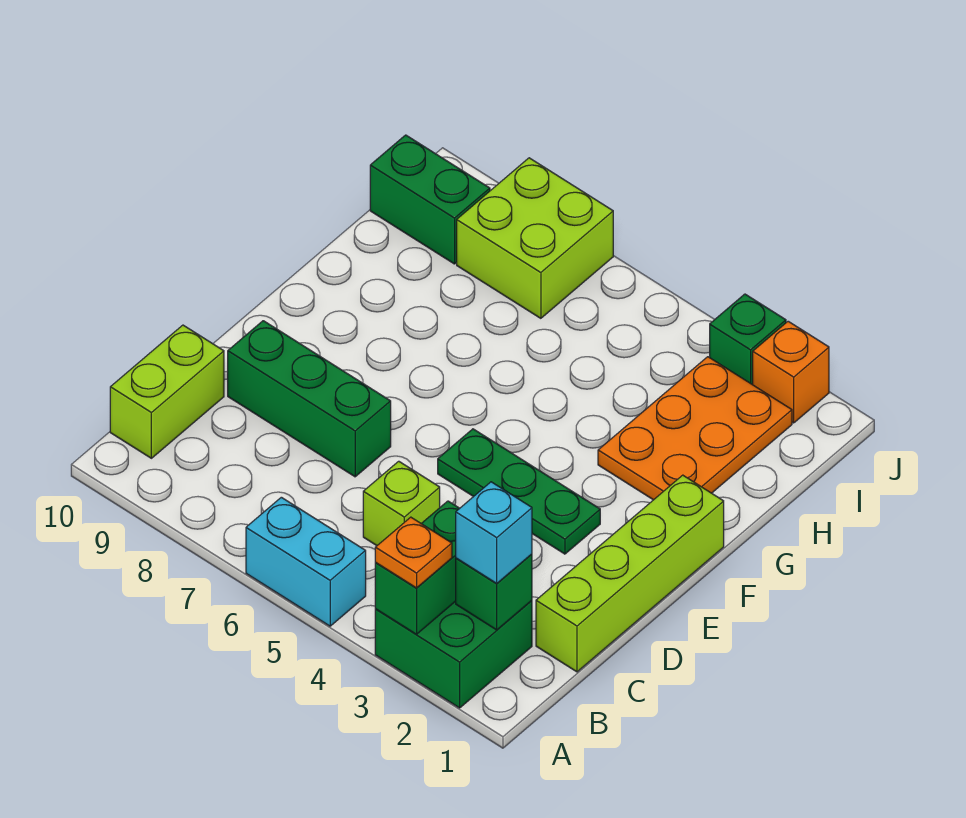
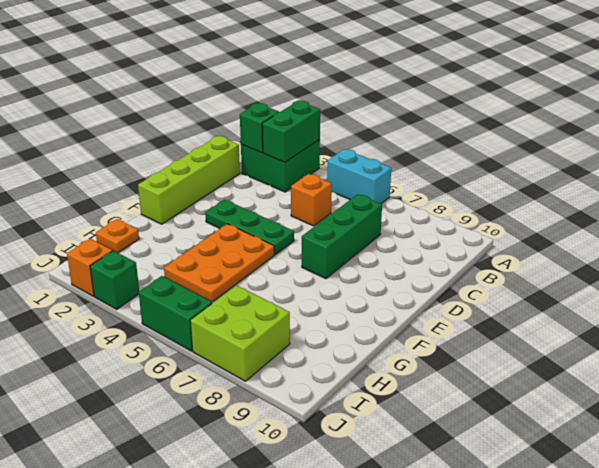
orange 1x1 plate [375,517,452,588] -> orange 1x1 plate moved to [96,219,139,253]
cyan 1x1 brick [456,482,532,584] -> none
lime 1x2 brick [110,325,224,458] -> none
lime 1x1 brick [363,461,440,546] -> orange 1x1 brick [291,174,332,226]
green 1x3 brick [228,321,391,477] -> green 1x3 brick turned to [302,194,382,279]
orange 2x3 plate [598,357,792,500] -> orange 2x3 plate moved to [164,224,274,302]
green 1x2 brick [370,135,490,264] -> green 1x2 brick moved to [139,276,212,351]

